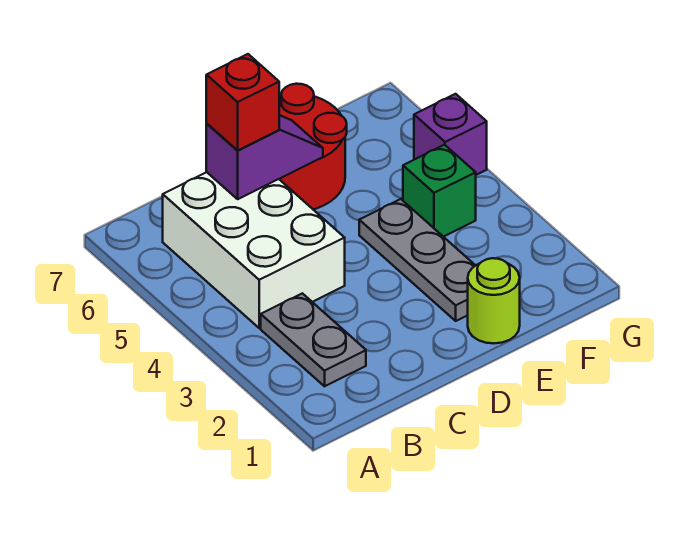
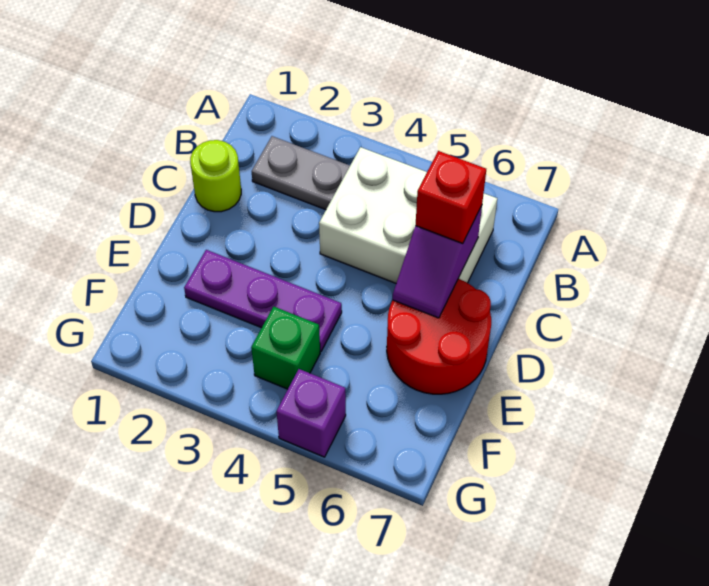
lime 1x1 round brick [468,258,520,343] -> lime 1x1 round brick moved to [190,140,241,212]
grey 1x3 plate [359,199,476,321] -> purple 1x3 plate [184,250,342,352]

